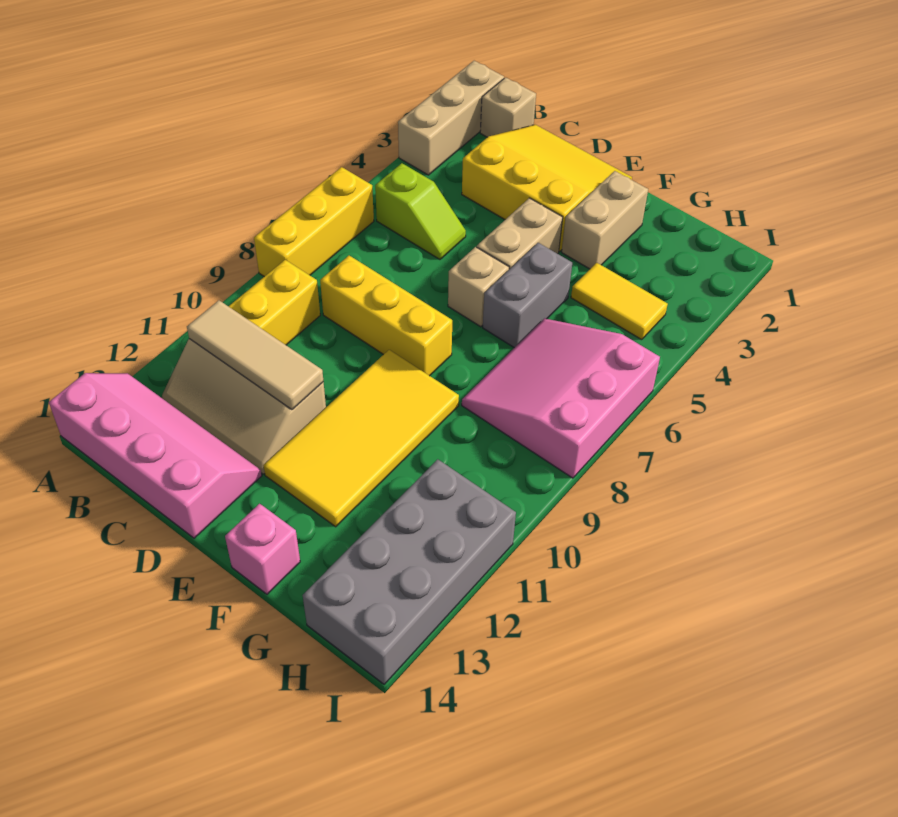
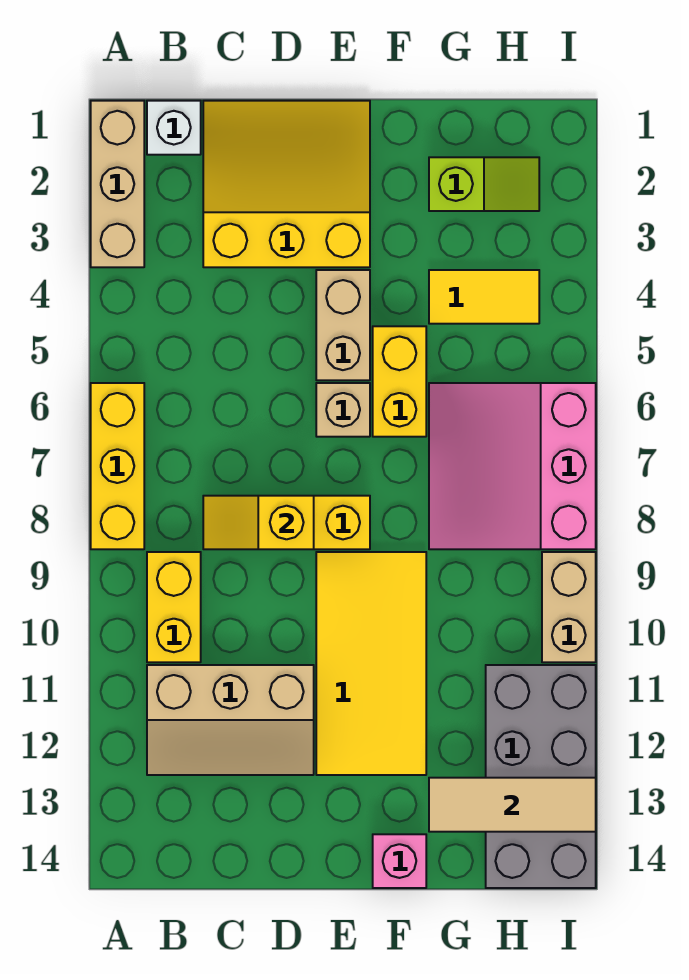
pink 2x4 slope [49,373,262,538] -> none
tan 1x1 brick [480,77,536,137] -> white 1x1 brick [147,101,201,155]
lime 1x2 slope [375,163,466,259] -> lime 1x2 slope moved to [429,157,539,211]
tan 1x3 tile [187,300,323,410] -> tan 1x3 tile moved to [429,778,596,832]
none -> yellow 1x2 slope [203,496,314,549]
tan 1x2 brick [562,171,648,269] -> tan 1x2 brick moved to [542,552,596,662]
grey 1x2 brick [483,243,572,348] -> yellow 1x2 brick [373,326,426,437]

